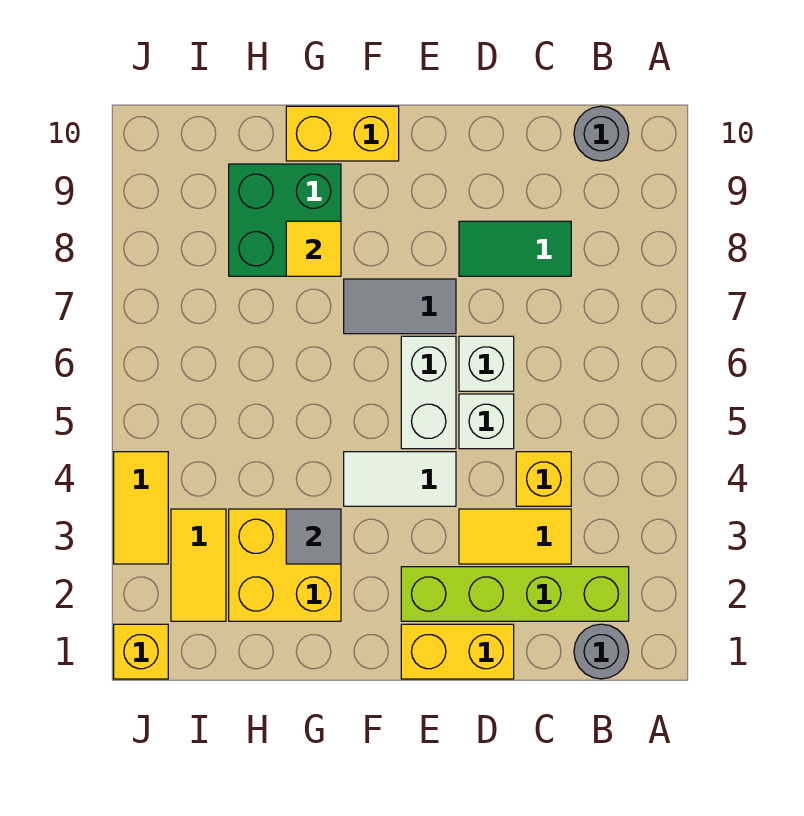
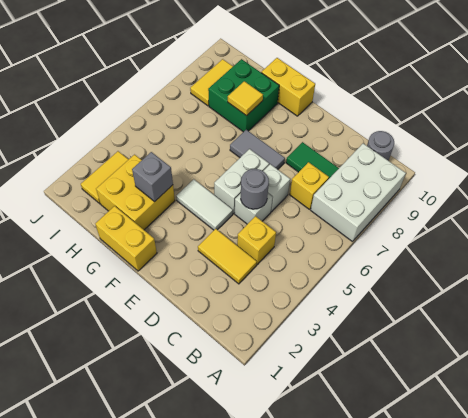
none -> white 2x3 brick [311,143,406,242]
grey 1x1 round brick [574,624,629,679] -> grey 1x1 round brick moved to [241,169,269,209]
lime 1x4 brick [401,567,629,621] -> none
yellow 1x2 brick [401,624,514,679] -> yellow 1x2 brick moved to [95,206,157,271]
grey 1x1 tile [286,509,341,564] -> grey 1x1 brick [132,152,173,202]
yellow 1x1 brick [114,624,168,679] -> yellow 1x1 brick moved to [290,162,329,209]
yellow 1x2 tile [114,452,168,564] -> yellow 1x2 tile moved to [190,59,233,106]

